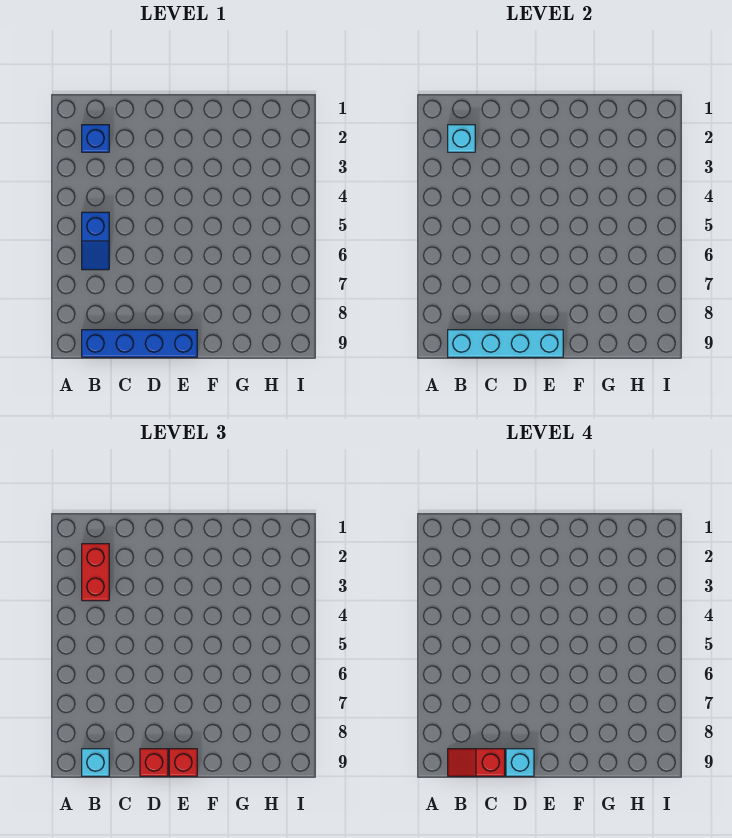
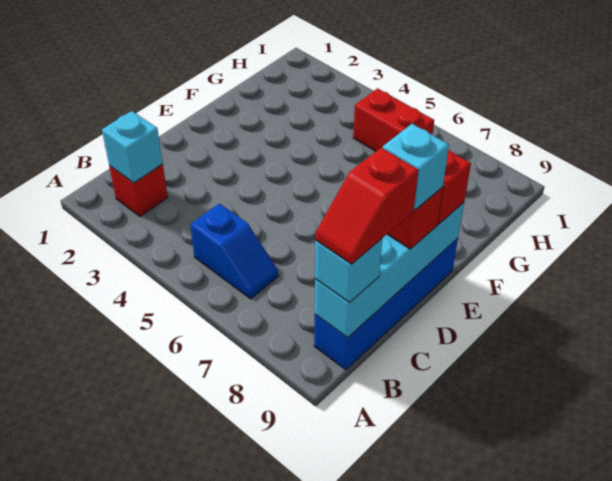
blue 1x1 brick [82,125,109,152] -> red 1x1 brick [109,164,168,216]
red 1x2 brick [82,544,109,601] -> red 1x2 brick moved to [353,88,434,151]

